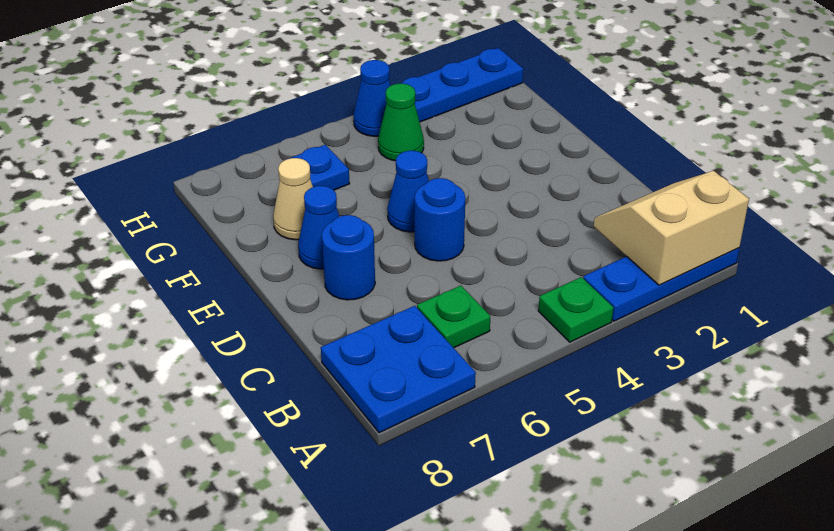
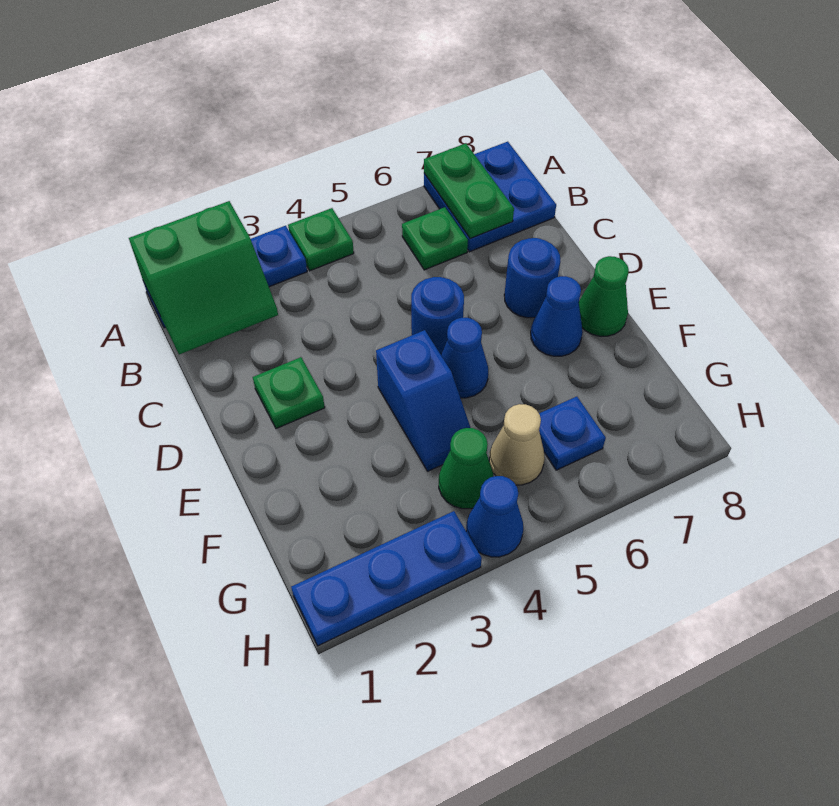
tan 2x2 slope [594,171,749,285] -> green 2x2 slope [129,201,278,355]
none -> green 1x2 plate [424,143,514,238]
none -> green 1x1 plate [253,357,325,429]
none -> blue 1x2 slope [376,330,471,471]
none -> green 1x1 cone [579,256,629,336]
tan 1x1 cone [273,158,313,240] -> tan 1x1 cone moved to [489,404,545,485]

